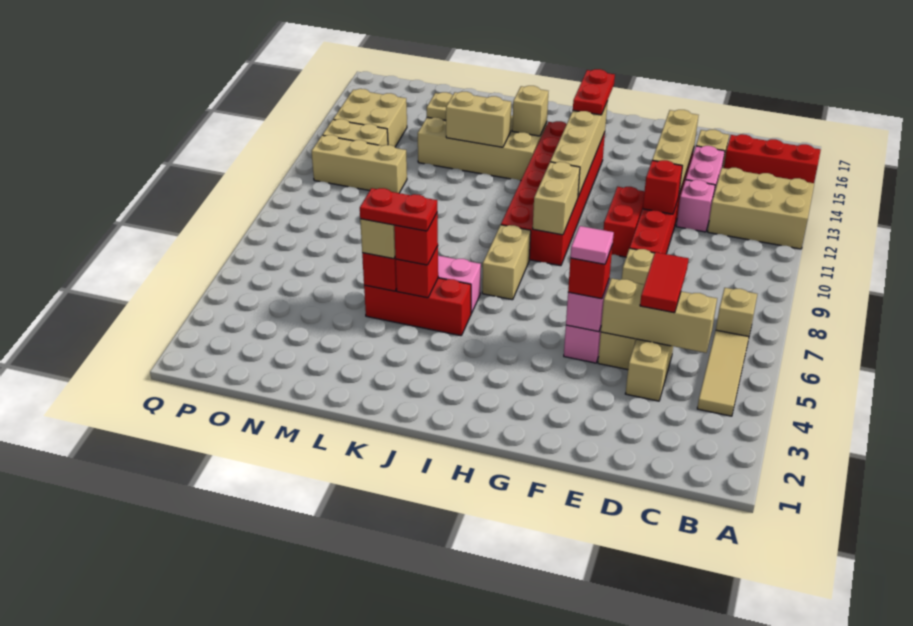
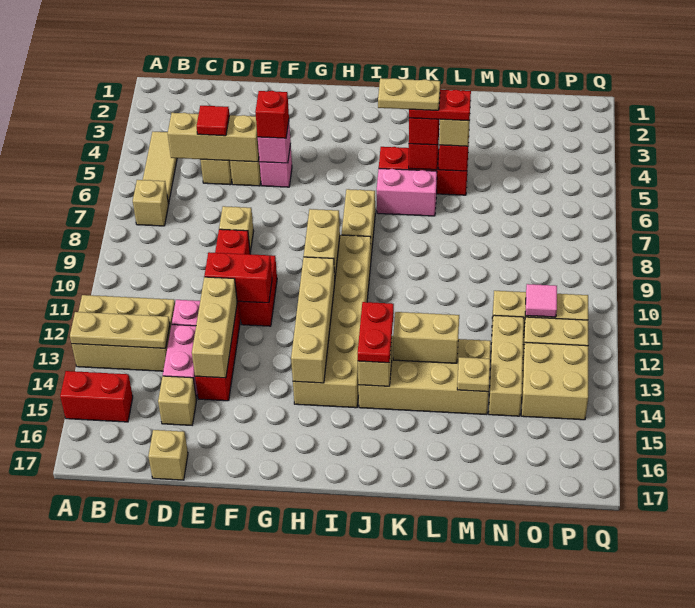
none -> tan 1x3 plate [70,312,170,348]
red 1x3 brick [724,134,821,183] -> red 1x2 brick [60,371,133,422]
red 1x2 tile [640,252,689,313] -> red 1x1 tile [197,106,229,136]
none -> tan 1x1 brick [148,430,188,480]
red 1x1 brick [643,160,682,214] -> red 1x2 brick [204,252,272,303]
pink 1x1 tile [571,226,614,264] -> pink 1x1 tile moved to [525,284,557,317]
red 2x6 brick [501,121,605,266] -> tan 2x6 brick [293,235,371,408]
red 1x2 plate [573,69,615,115] -> red 1x2 plate moved to [358,302,394,363]
none -> tan 1x2 plate [378,78,440,110]
none -> tan 1x3 brick [489,315,524,416]

